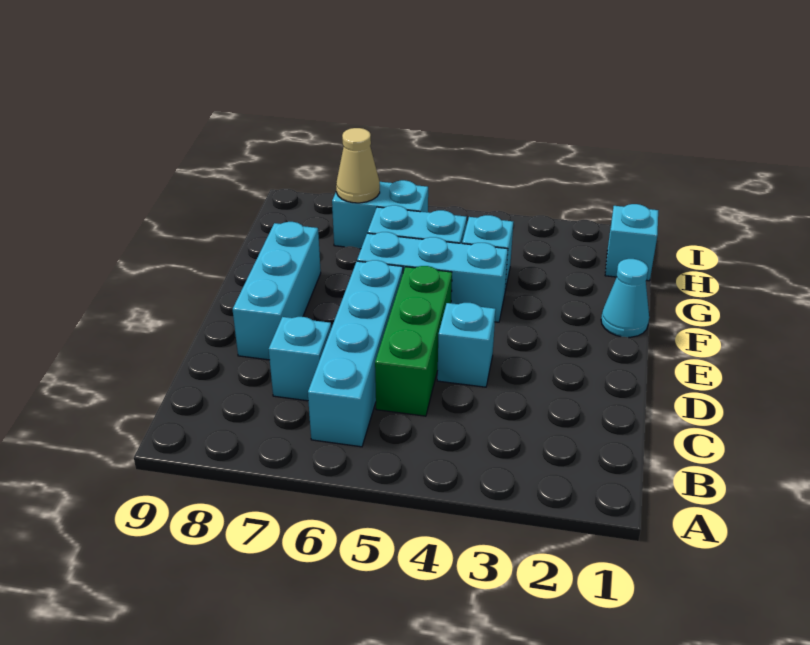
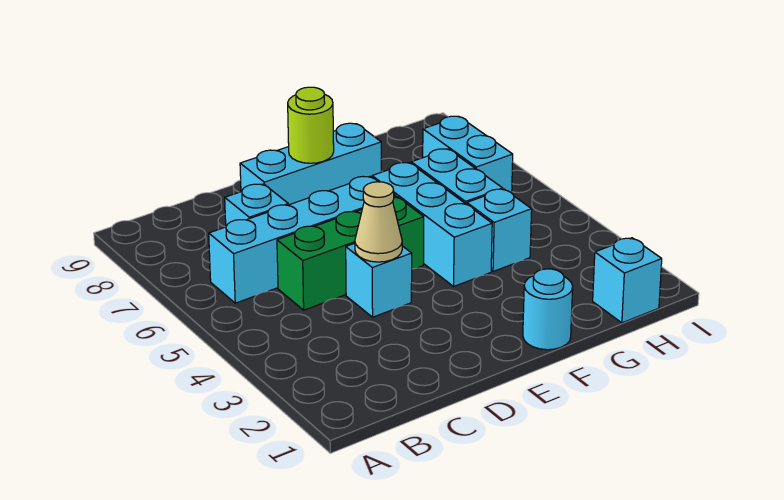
none -> lime 1x1 round brick [288,87,334,163]
cyan 1x1 cone [601,259,649,337] -> cyan 1x1 round brick [523,269,573,350]
tan 1x1 cone [336,128,380,203] -> tan 1x1 cone moved to [355,182,402,262]

